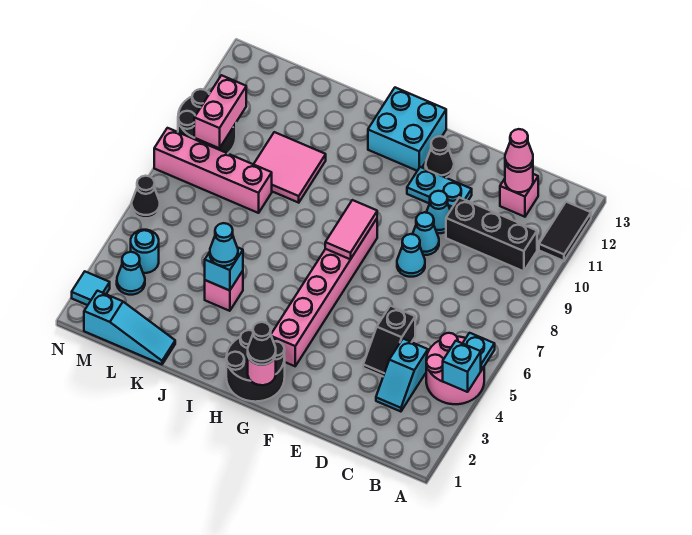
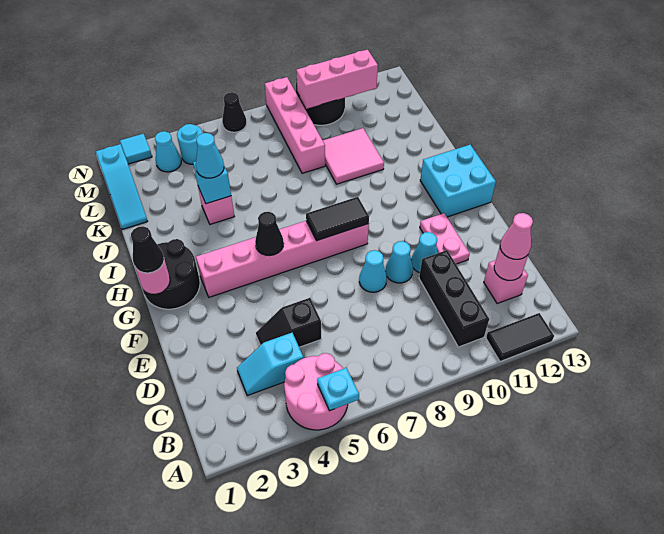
cyan 1x1 brick [443,341,481,392] -> none
cyan 1x2 plate [407,167,472,211] -> pink 1x2 plate [420,213,470,264]
black 1x1 cone [426,136,454,178] -> black 1x1 cone moved to [255,212,284,255]
pink 1x2 tile [325,200,377,260] -> black 1x2 tile [306,197,369,241]
pink 1x2 brick [194,75,246,148] -> pink 1x3 brick [296,50,378,109]

